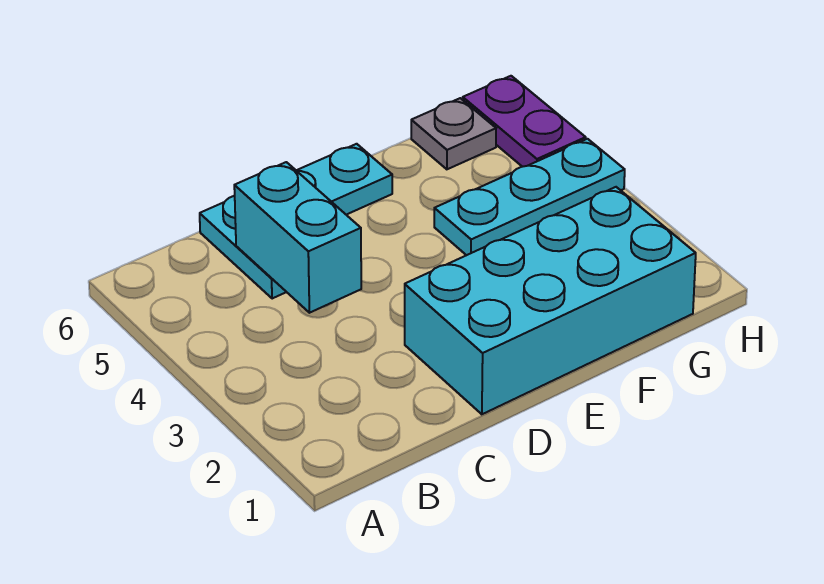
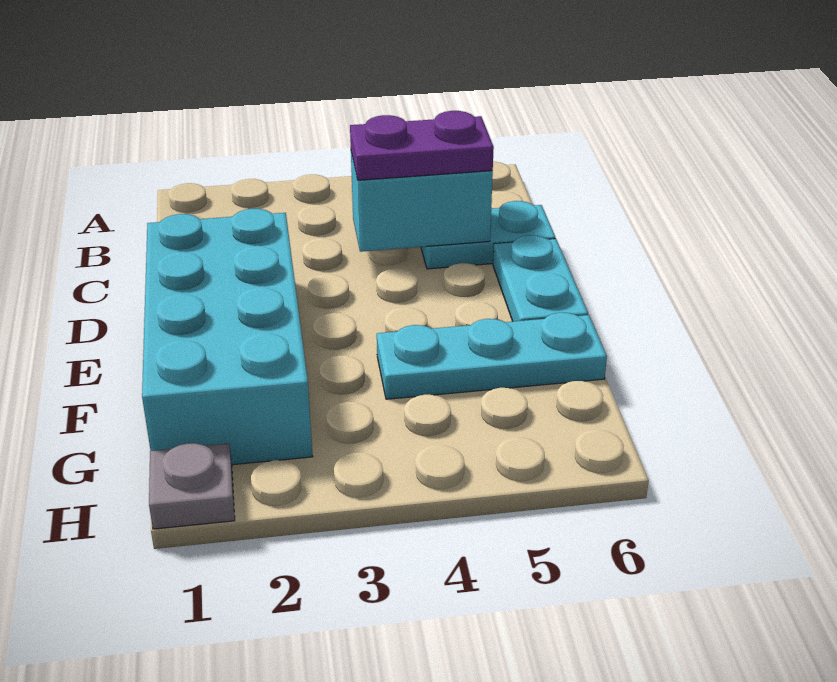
cyan 1x3 plate [434,139,625,255] -> cyan 1x3 plate turned to [377,313,607,399]
grey 1x1 plate [411,98,496,169] -> grey 1x1 plate moved to [149,443,235,529]
purple 1x2 plate [463,76,586,167] -> purple 1x2 plate moved to [350,111,494,180]

